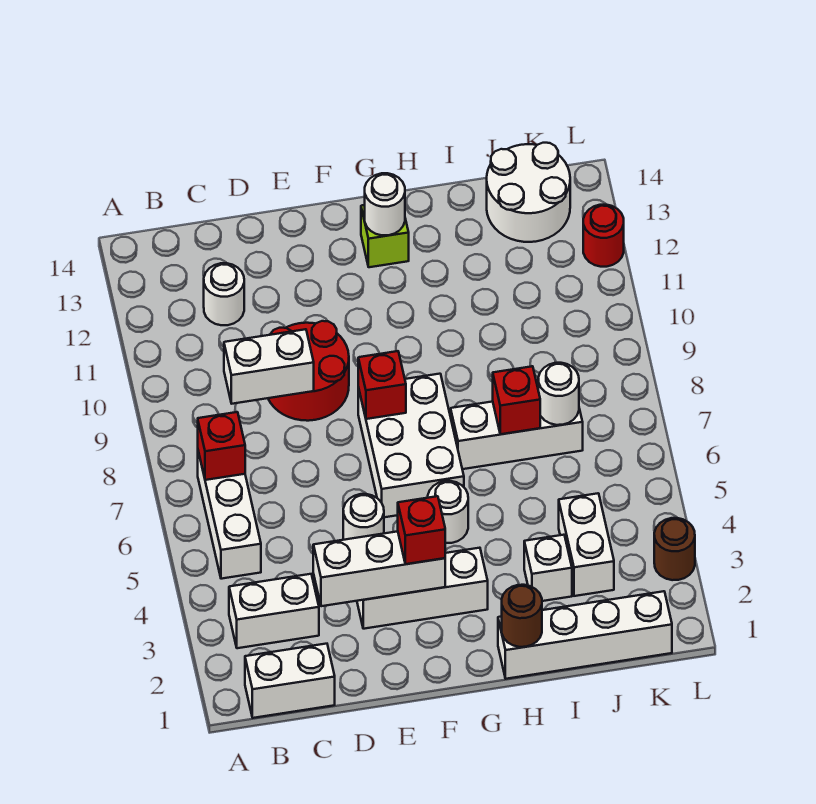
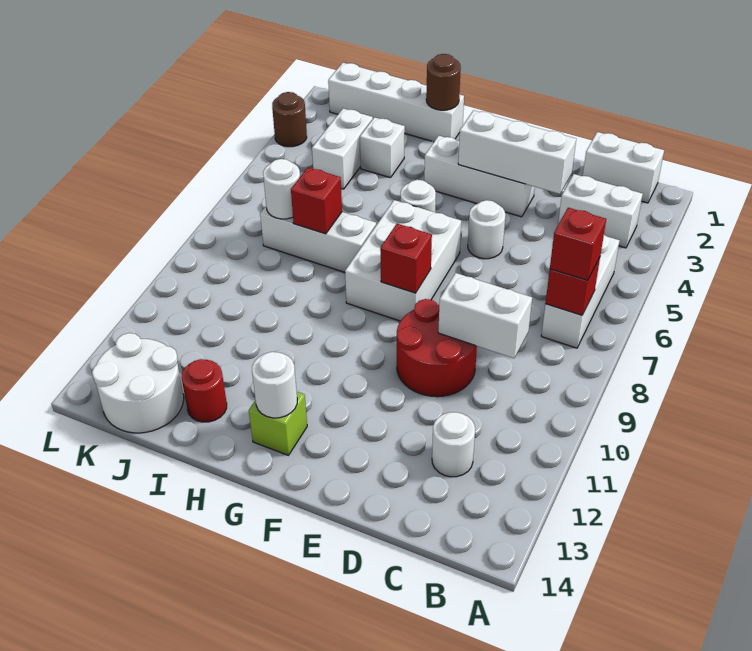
red 1x1 brick [398,496,445,564] -> red 1x1 brick moved to [550,208,606,280]
red 1x1 round brick [583,205,624,267] -> red 1x1 round brick moved to [181,359,227,422]

